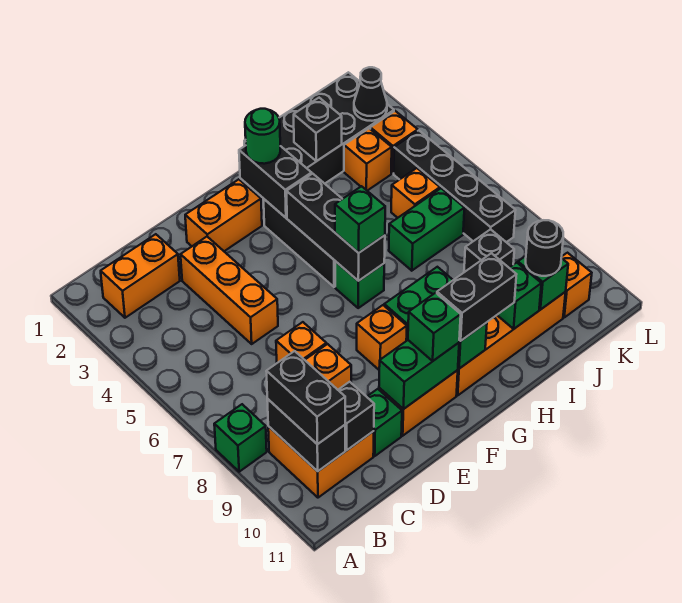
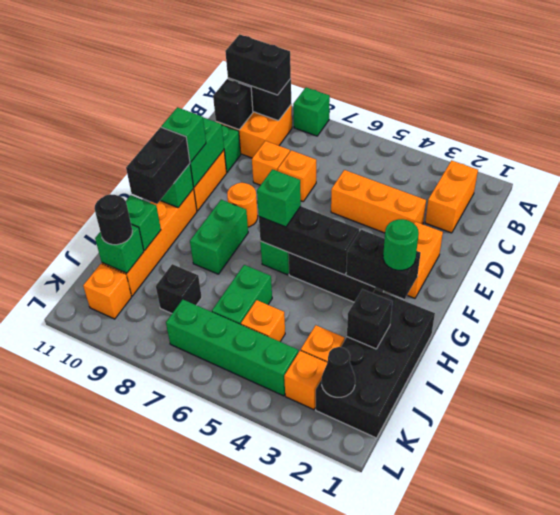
orange 1x1 brick [357,305,407,370] -> orange 1x1 round brick [227,183,258,227]
black 1x4 brick [394,131,516,242] -> green 1x4 brick [166,299,298,396]

